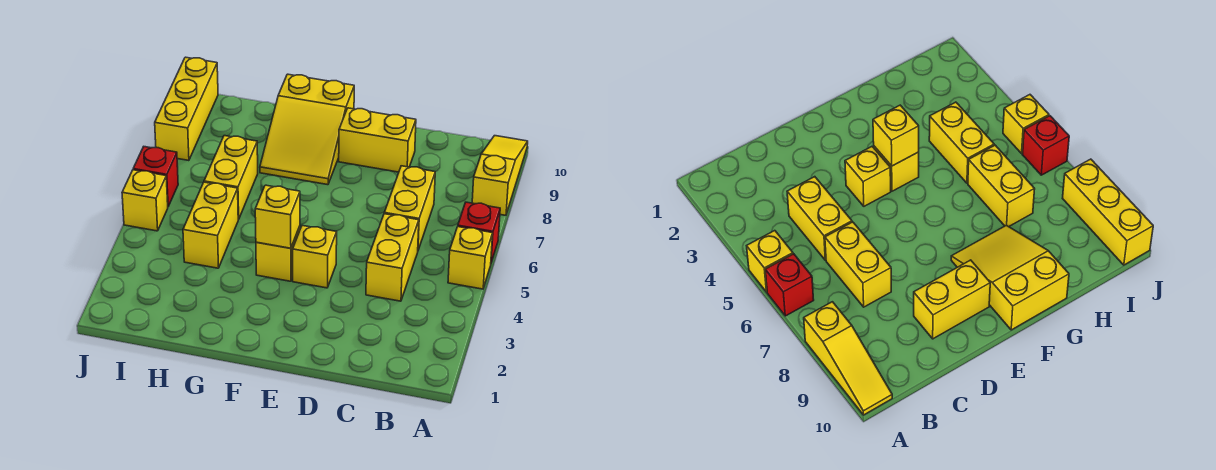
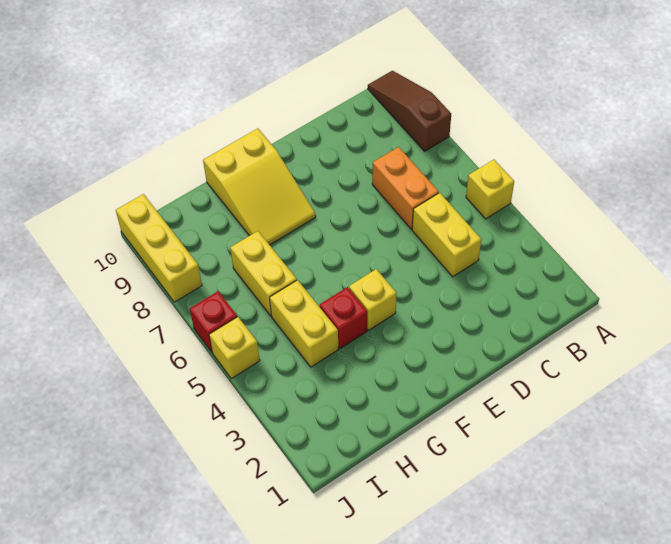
red 1x1 brick [458,202,500,263] -> red 1x1 brick moved to [320,287,367,348]
yellow 1x3 slope [472,136,528,215] -> brown 1x3 slope [368,71,451,151]
yellow 1x2 brick [384,166,435,250] -> orange 1x2 brick [372,147,439,229]
yellow 1x2 brick [339,108,416,172] -> none
yellow 1x1 brick [293,225,337,288] -> none
yellow 1x1 brick [255,185,300,248] -> none

